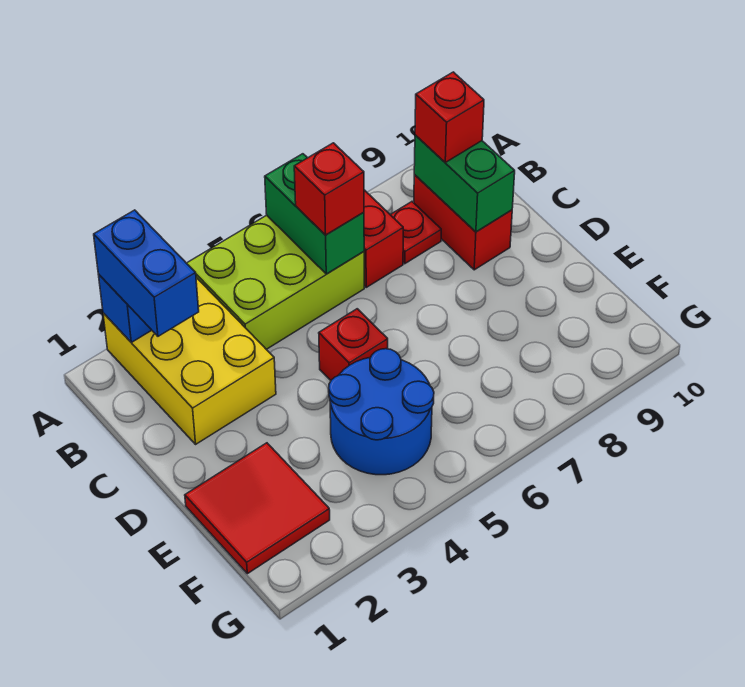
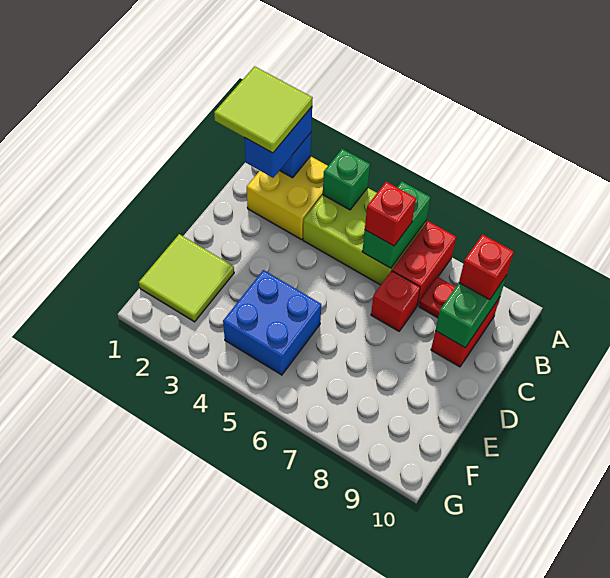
none -> lime 2x2 tile [214,66,313,153]
yellow 2x3 brick [103,278,276,444] -> yellow 2x2 brick [247,156,328,240]
none -> green 1x1 brick [323,149,370,210]
red 1x1 brick [319,309,388,380] -> red 1x1 brick moved to [371,271,420,331]
red 2x2 tile [185,443,330,574] -> lime 2x2 tile [139,234,234,322]
blue 2x2 round brick [328,349,434,475] -> blue 2x2 brick [223,270,321,375]

